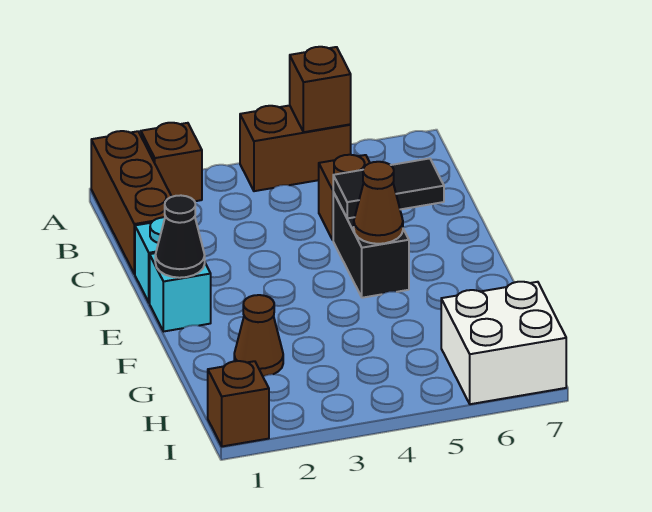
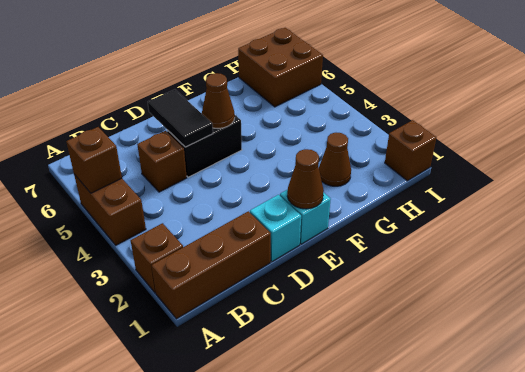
black 1x1 cone [155,195,205,278] -> brown 1x1 cone [287,149,324,209]
white 2x2 brick [441,282,566,404] -> brown 2x2 brick [238,28,323,107]

